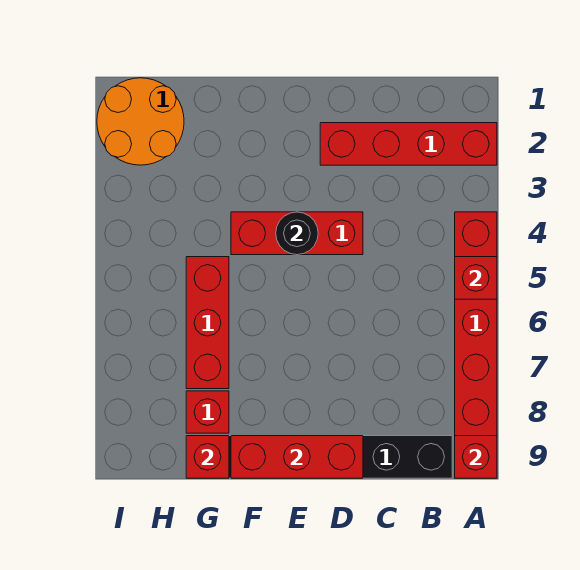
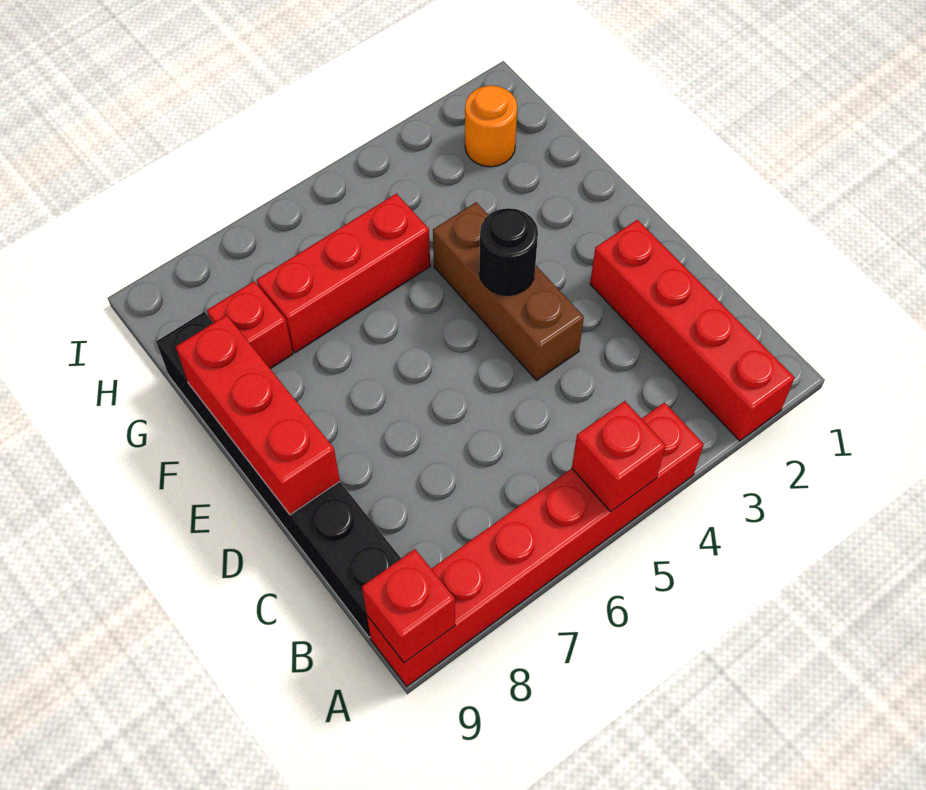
red 1x3 brick [231,212,363,255] -> brown 1x3 brick [433,202,584,380]
red 1x1 brick [186,436,229,478] -> none
orange 2x2 round brick [97,78,184,165] -> orange 1x1 round brick [465,86,517,167]

